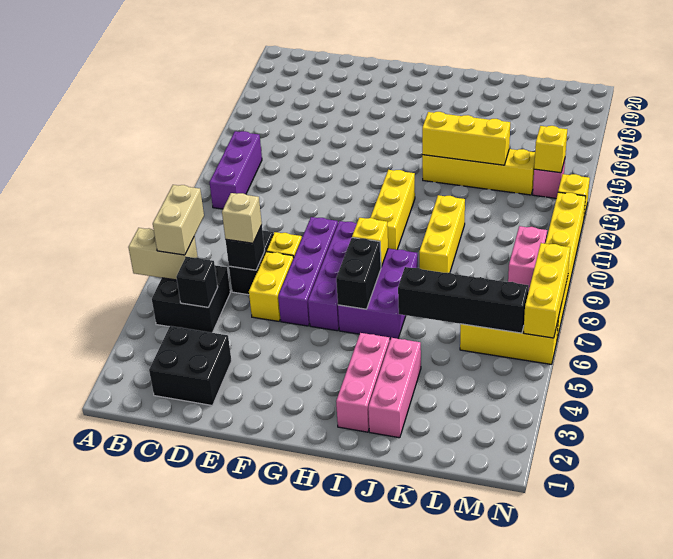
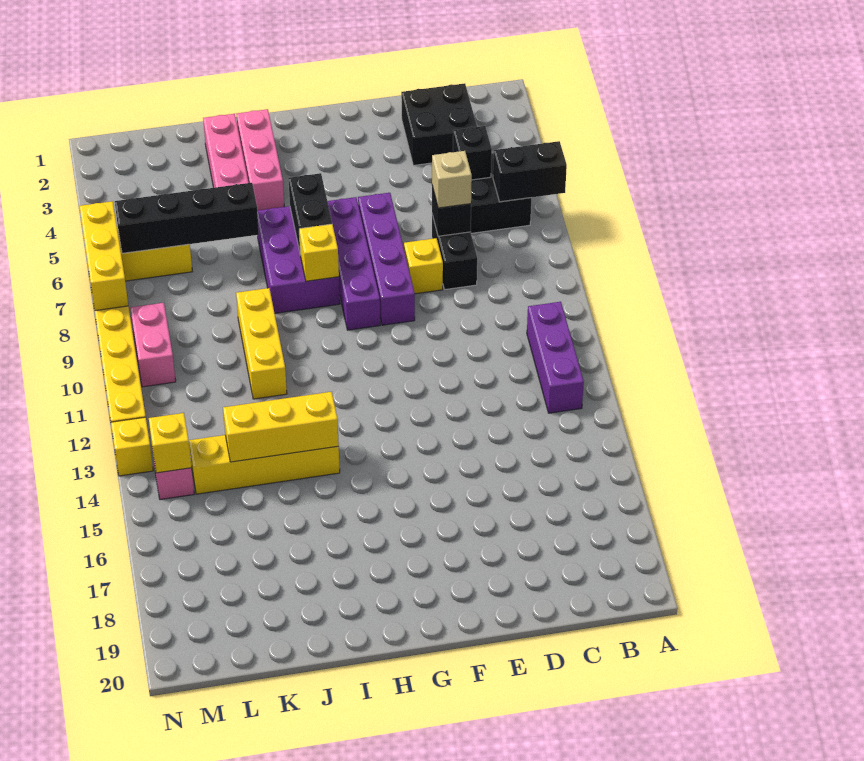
tan 1x2 brick [128,228,197,280] -> black 1x2 brick [493,141,567,202]
tan 1x2 brick [153,185,204,255] -> none
yellow 1x2 brick [249,252,294,321] -> none
yellow 1x3 brick [370,170,415,250] -> none

